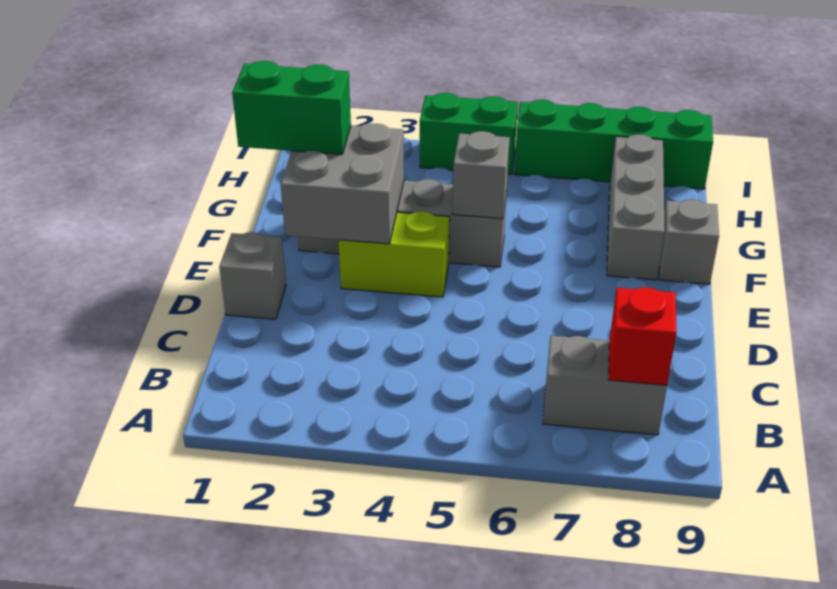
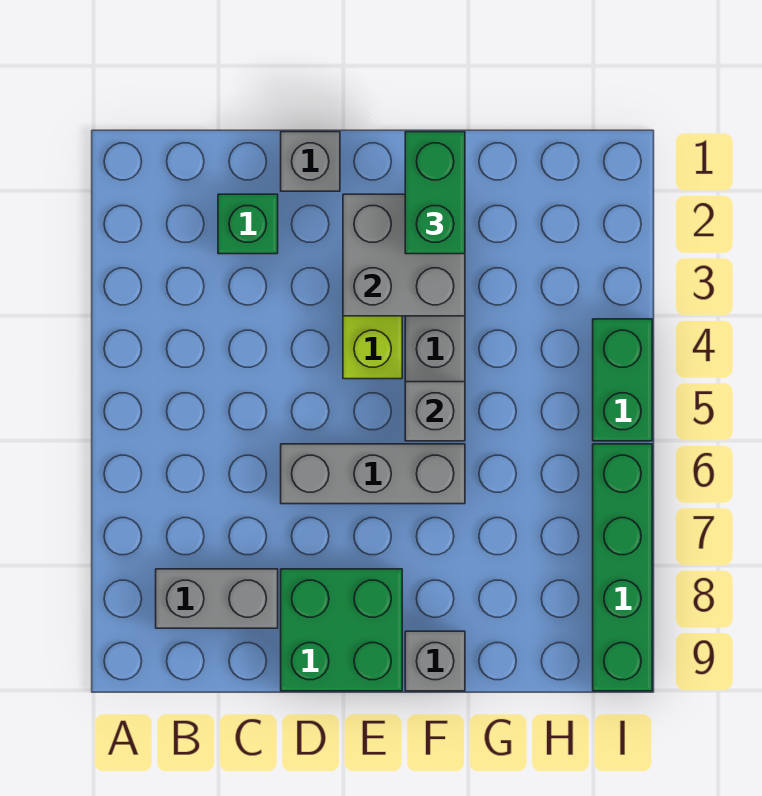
grey 1x2 brick [543,336,667,435] -> grey 1x2 brick turned to [156,569,278,628]
red 1x1 brick [609,287,677,385] -> none
none -> green 1x1 brick [218,194,278,254]
none -> green 2x2 brick [281,569,402,691]
grey 1x3 brick [607,134,665,280] -> grey 1x3 brick moved to [281,444,465,504]

